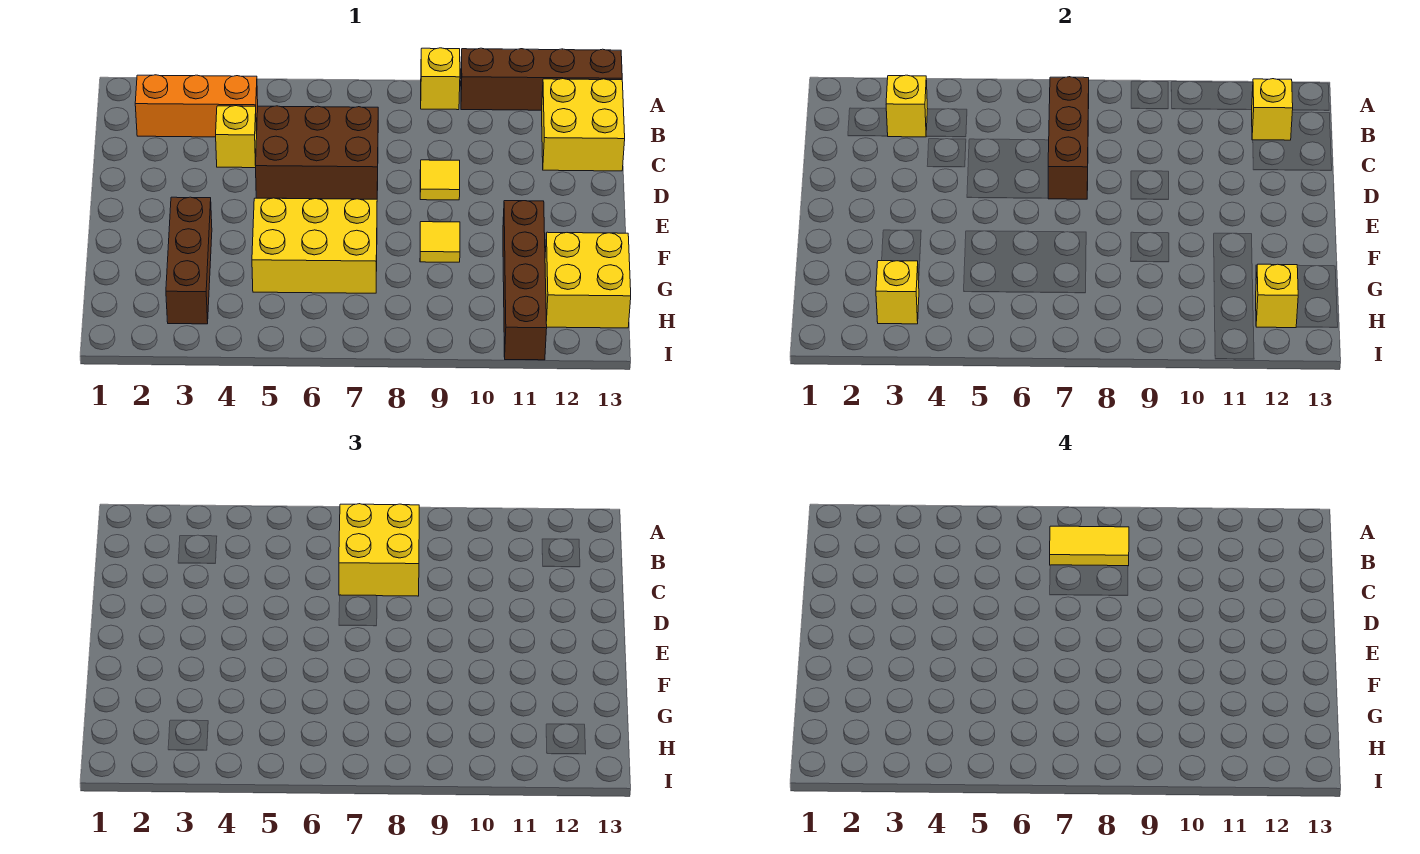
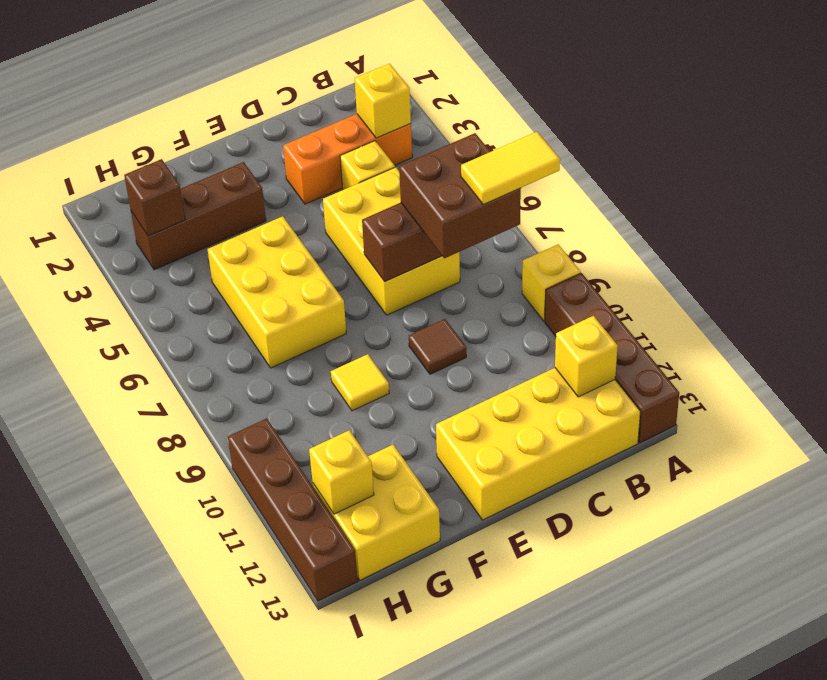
orange 1x3 brick [135,75,258,137] -> orange 1x3 brick turned to [283,114,412,204]
yellow 2x2 brick [339,504,419,596] -> brown 2x2 brick [399,133,521,258]
yellow 1x2 tile [1050,526,1129,566] -> yellow 1x2 tile turned to [461,132,560,204]
yellow 2x2 brick [542,79,625,171] -> yellow 2x4 brick [436,368,640,520]
brown 2x3 brick [256,106,378,199] -> yellow 2x3 brick [323,167,460,315]
yellow 1x1 tile [420,160,460,200] -> brown 1x1 tile [409,319,466,374]
brown 1x4 brick [503,201,547,360] -> brown 1x4 brick turned to [228,418,358,601]
yellow 1x1 brick [876,261,919,324] -> brown 1x1 brick [124,159,185,236]

